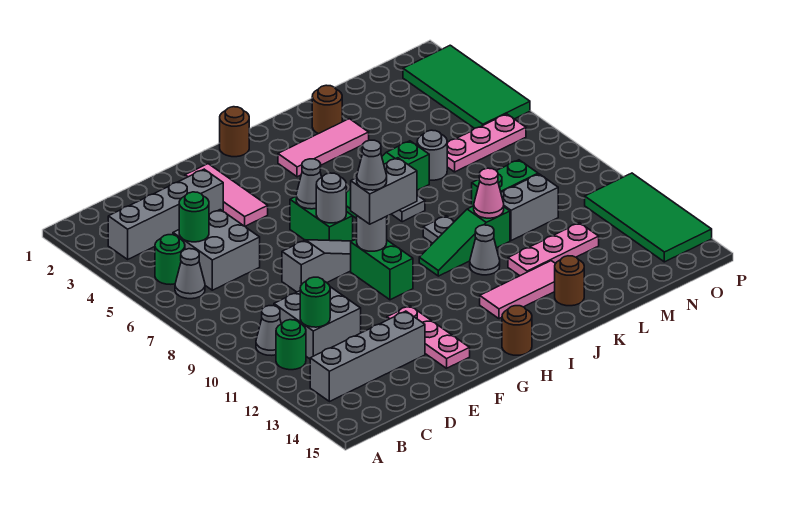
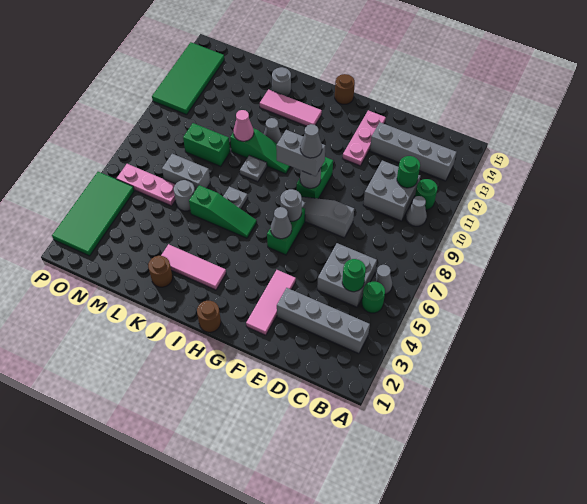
pink 1x3 plate [508,223,599,276] -> none
brown 1x1 round brick [555,256,584,306] -> grey 1x1 round brick [272,67,291,96]
grey 1x2 brick [501,174,558,241] -> grey 1x2 brick moved to [162,154,210,190]

